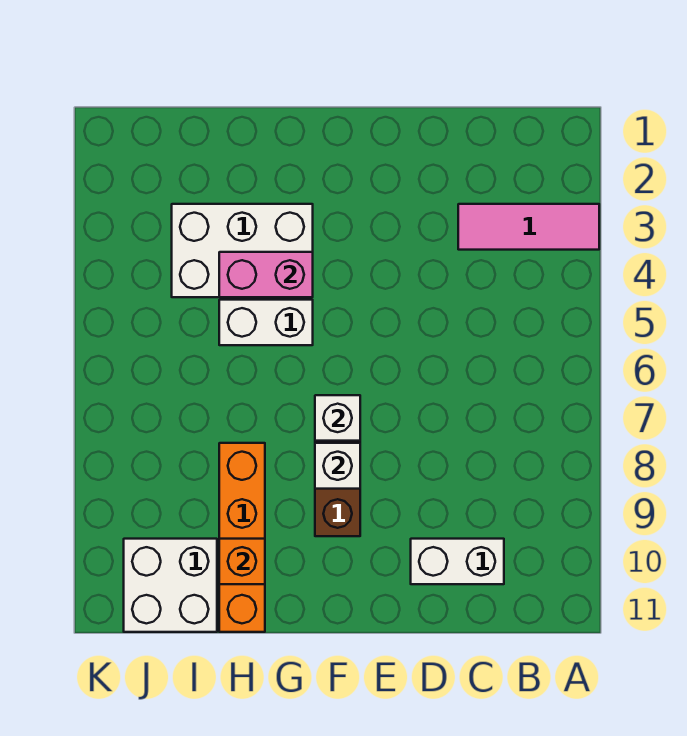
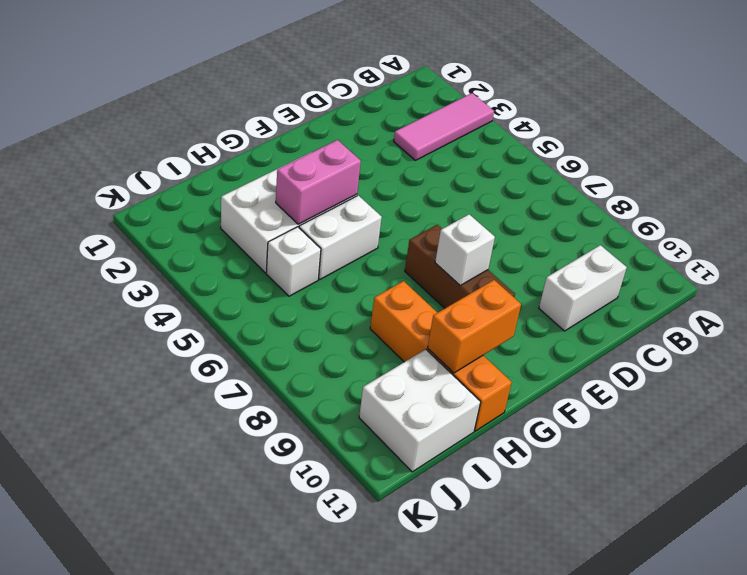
white 1x1 brick [315,395,360,441] -> white 1x1 brick moved to [266,227,321,296]
orange 1x1 brick [219,539,265,584] -> orange 1x2 brick [428,280,521,373]

